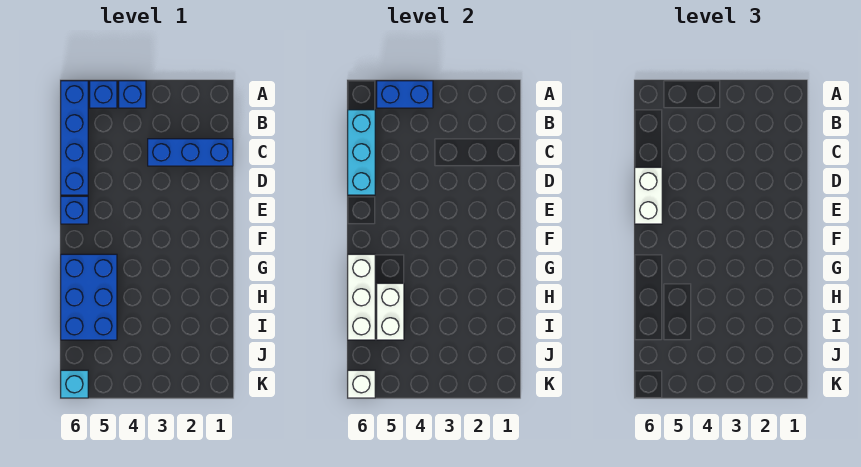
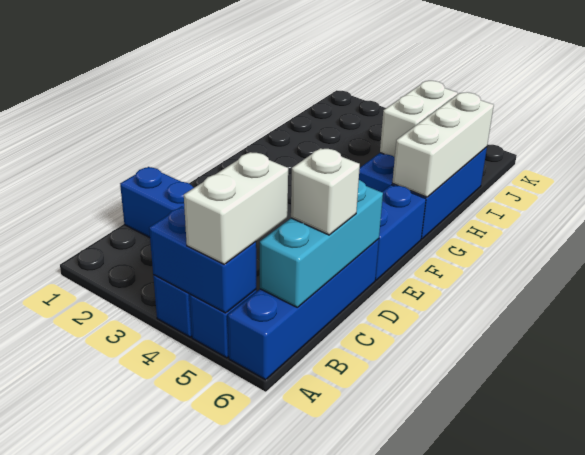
white 1x2 brick [635,167,662,224] -> white 1x2 brick moved to [184,152,288,264]
blue 1x1 brick [61,196,88,224] -> blue 1x2 brick [375,185,426,280]
cyan 1x1 brick [61,370,88,398] -> none
white 1x1 brick [348,370,375,398] -> white 1x1 brick moved to [291,148,360,235]

